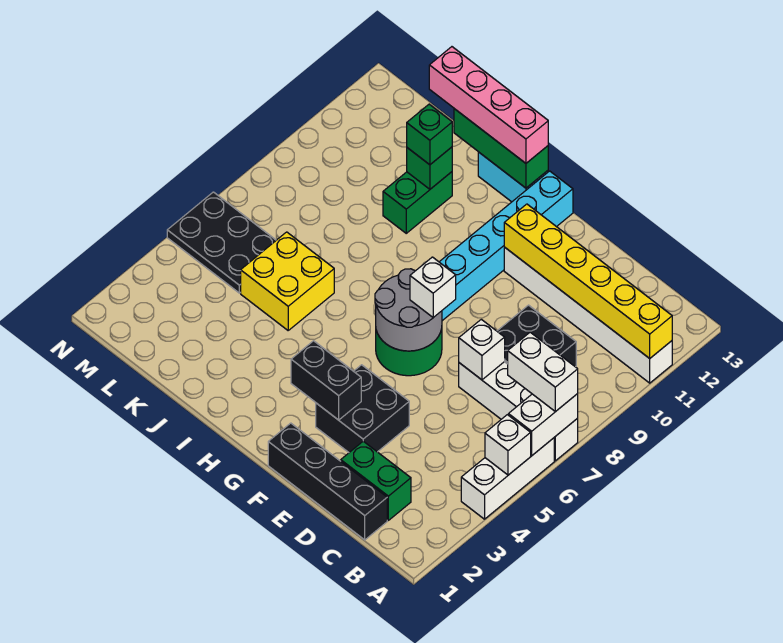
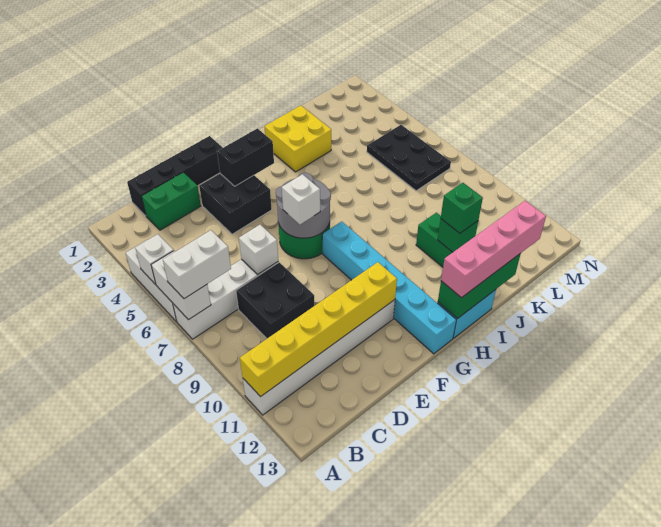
yellow 2x2 brick [241,232,334,330] -> yellow 2x2 brick moved to [264,106,331,172]
black 2x3 plate [167,192,276,293] -> black 2x3 plate turned to [367,125,451,191]

